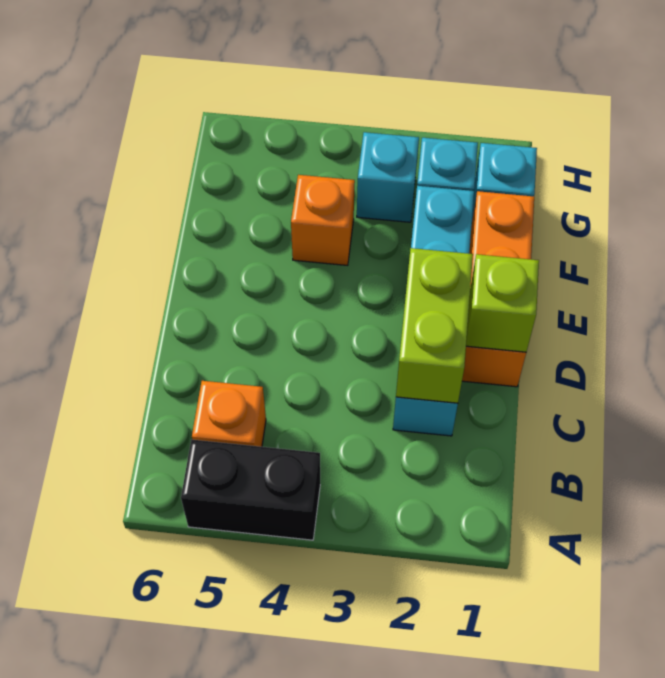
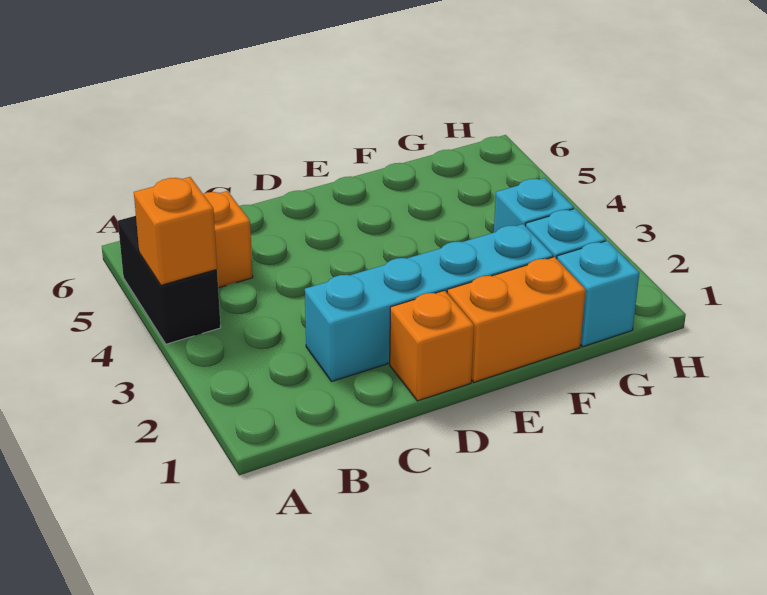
lime 1x2 brick [396,248,473,403] -> none
lime 1x1 brick [466,254,539,352] -> none
orange 1x1 brick [291,175,355,265] -> orange 1x1 brick moved to [134,177,217,285]

